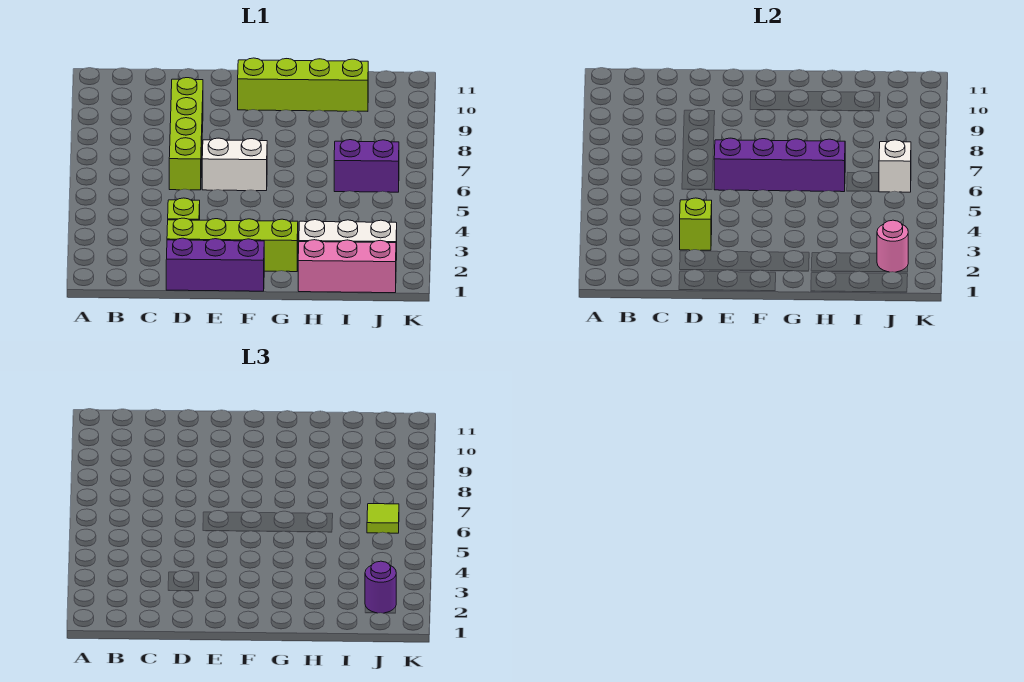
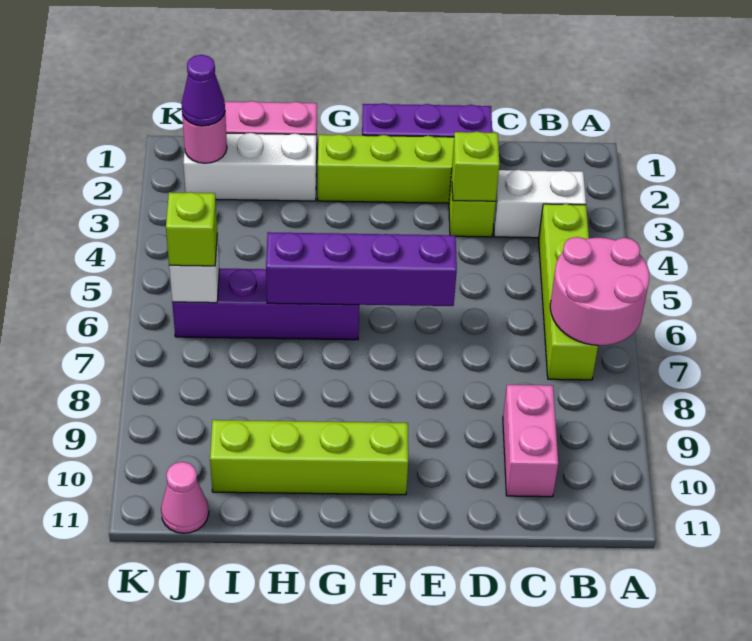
none -> pink 2x2 round brick [550,237,649,345]
none -> pink 1x2 brick [503,385,558,497]
lime 1x4 brick [169,78,203,190] -> lime 1x4 brick moved to [539,204,598,380]
white 1x2 brick [202,138,267,191] -> white 1x2 brick moved to [494,170,586,238]
purple 1x2 brick [334,140,399,192] -> purple 1x4 brick [172,269,359,340]
purple 1x1 round brick [365,561,396,613] -> purple 1x1 cone [181,55,225,126]
lime 1x1 tile [367,504,399,533] -> lime 1x1 brick [166,192,217,266]
none -> pink 1x1 cone [161,462,209,533]

